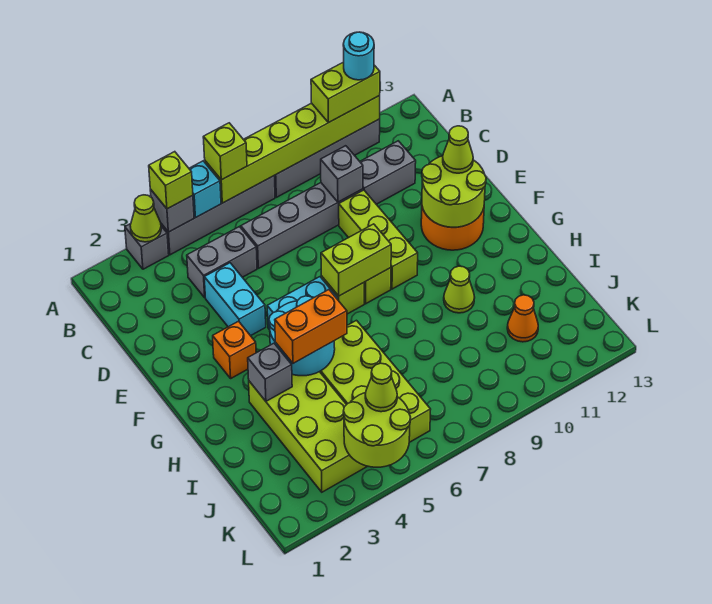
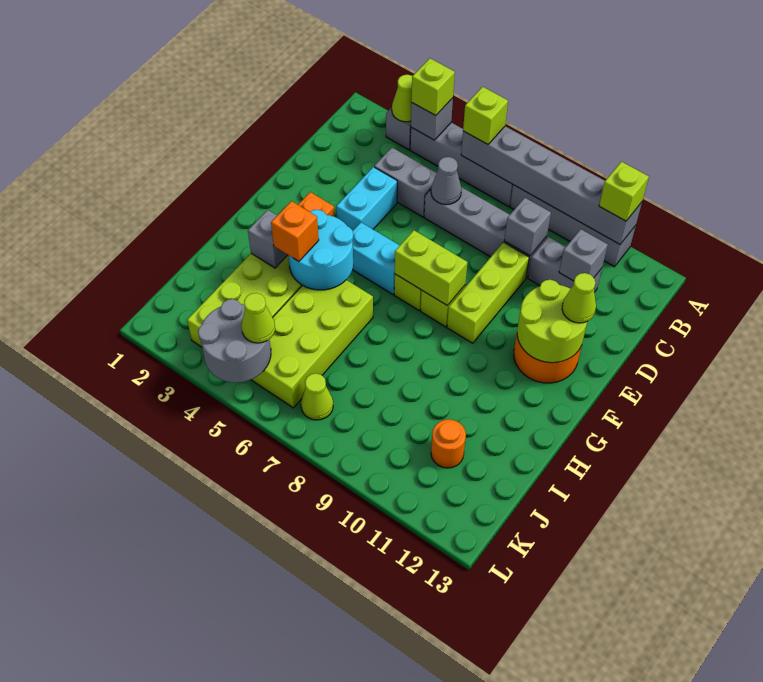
cyan 1x1 brick [189,161,221,218] -> none
lime 1x6 brick [205,96,380,203] -> grey 1x6 brick [461,126,642,244]
lime 1x2 brick [311,62,380,122] -> lime 1x1 brick [599,162,649,221]
cyan 1x1 round brick [343,32,374,80] -> none
none -> grey 1x1 cone [431,157,461,205]
none -> grey 1x1 brick [559,229,608,281]
orange 1x2 brick [275,290,347,363] -> orange 1x1 brick [271,201,319,261]
lime 1x1 cone [444,266,475,313] -> lime 1x1 cone moved to [301,373,333,420]
orange 1x1 cone [507,295,538,342] -> orange 1x1 round brick [431,419,466,468]
lime 2x2 round brick [343,393,411,467] -> grey 2x2 round brick [198,299,271,383]

